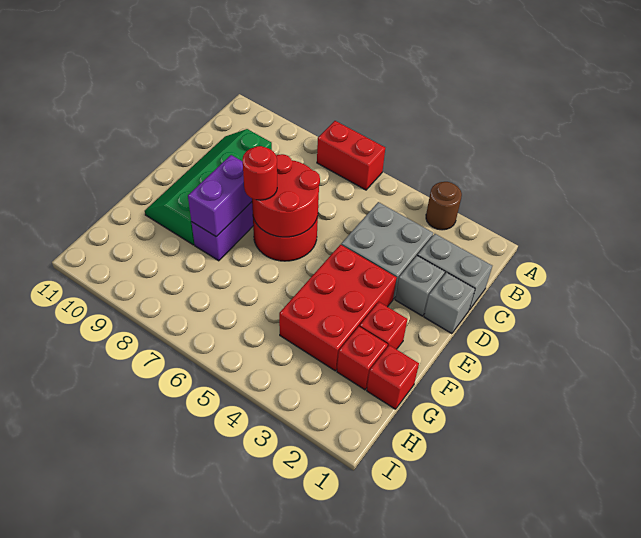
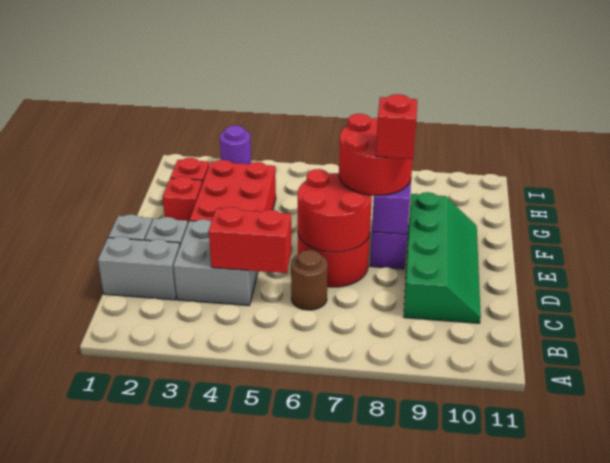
brown 1x1 round brick [426,182,462,230] -> brown 1x1 round brick moved to [291,250,328,310]
red 1x2 brick [317,121,385,190] -> red 1x2 brick moved to [209,207,291,273]
red 1x1 round brick [242,146,277,200] -> red 2x2 round brick [339,114,413,195]
red 1x1 brick [367,345,419,409] -> red 1x1 brick moved to [376,94,417,159]
none -> purple 1x1 round brick [220,125,251,164]

